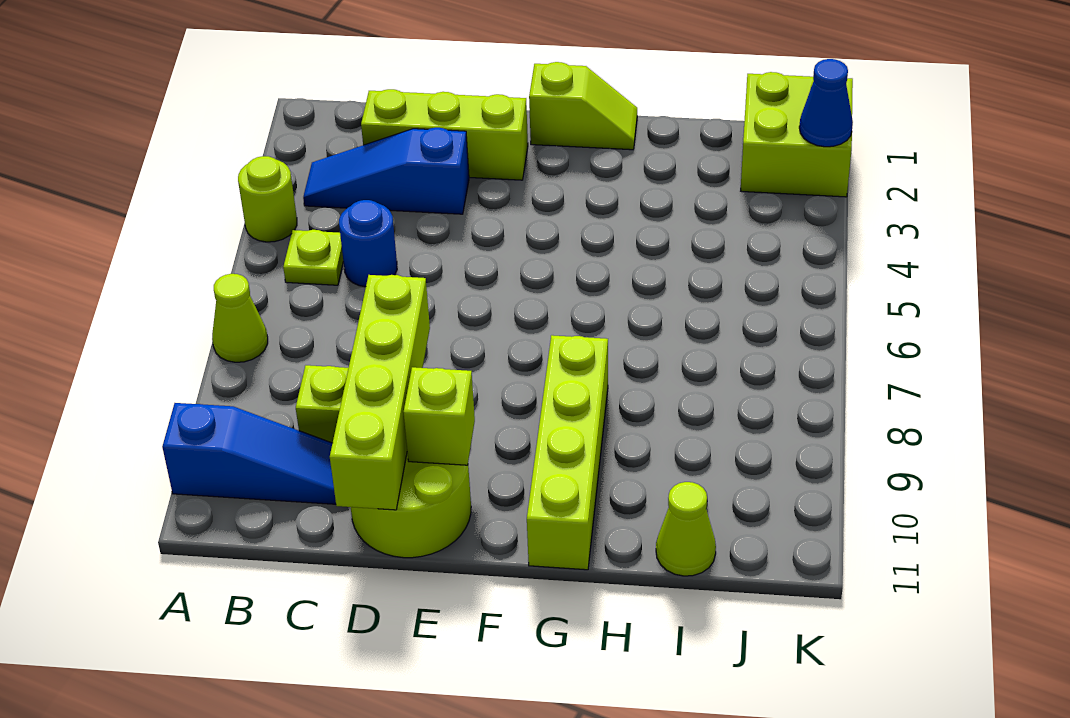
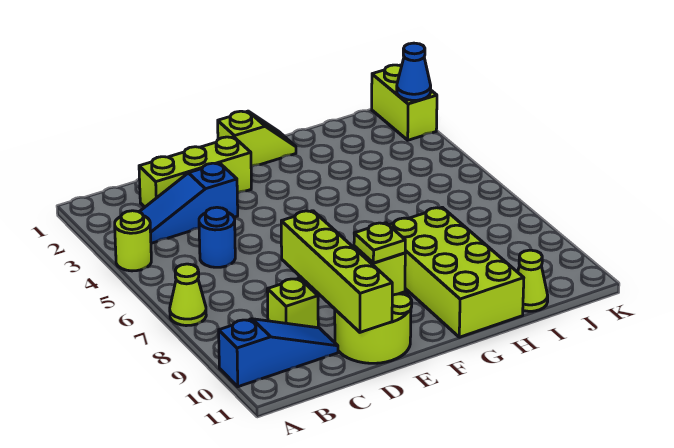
lime 1x1 plate [283,230,343,285] -> lime 1x1 plate moved to [354,223,405,263]
lime 1x4 brick [527,335,608,570] -> lime 2x4 brick [389,207,524,337]
lime 2x2 brick [741,72,853,197] -> lime 1x2 brick [372,65,437,140]

